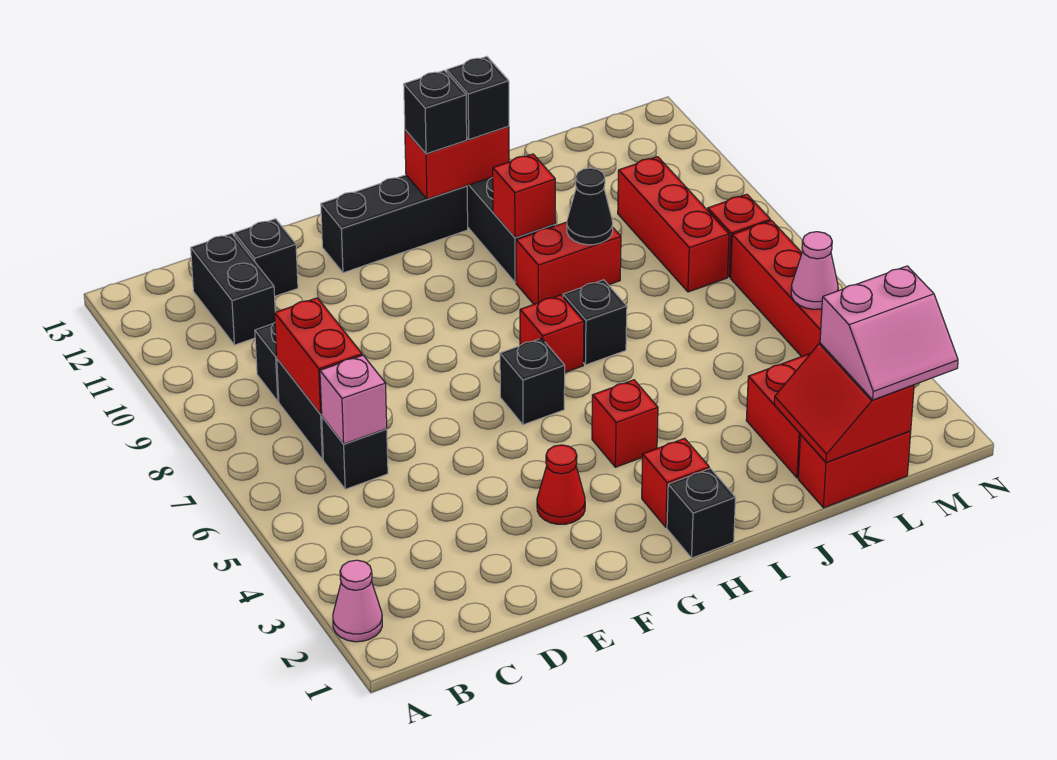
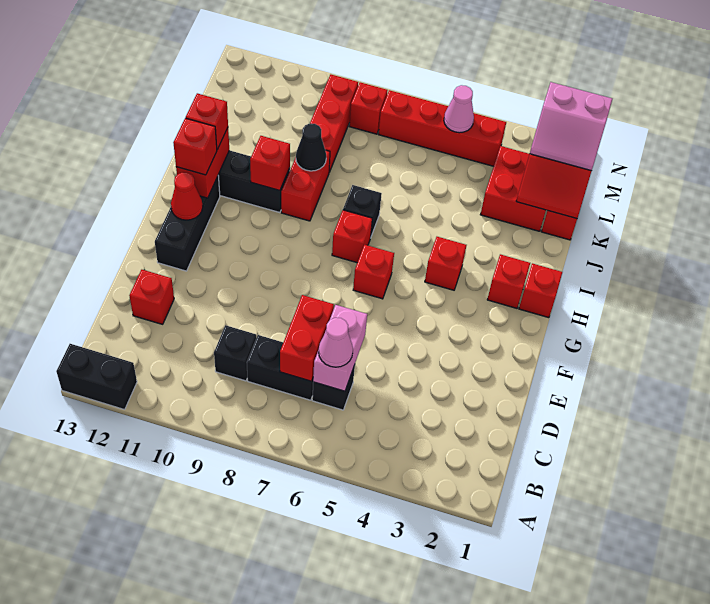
pink 1x1 cone [333,560,382,642] -> pink 1x1 cone moved to [319,318,353,367]
pink 1x1 brick [320,355,387,444] -> pink 1x2 brick [313,305,367,391]
red 1x2 brick [275,298,362,414] -> red 1x2 brick turned to [280,295,334,381]
black 1x2 brick [191,234,275,345] -> black 1x2 brick moved to [56,344,137,410]
black 1x1 brick [234,219,298,296] -> red 1x1 brick [129,270,174,324]
red 1x1 cone [537,445,585,524] -> red 1x1 cone moved to [171,172,203,220]
black 1x1 brick [500,338,565,425] -> red 1x1 brick [353,245,394,299]
black 1x1 brick [667,468,736,558] -> red 1x1 brick [519,263,562,318]
black 1x1 brick [404,70,467,154] -> red 1x1 brick [173,118,217,175]
black 1x1 brick [447,57,509,139] -> red 1x1 brick [186,93,228,149]
pink 2x2 slope [820,266,958,400] -> pink 2x2 slope turned to [530,82,612,171]
red 1x3 brick [618,157,729,292] -> red 1x3 brick turned to [310,75,358,172]

